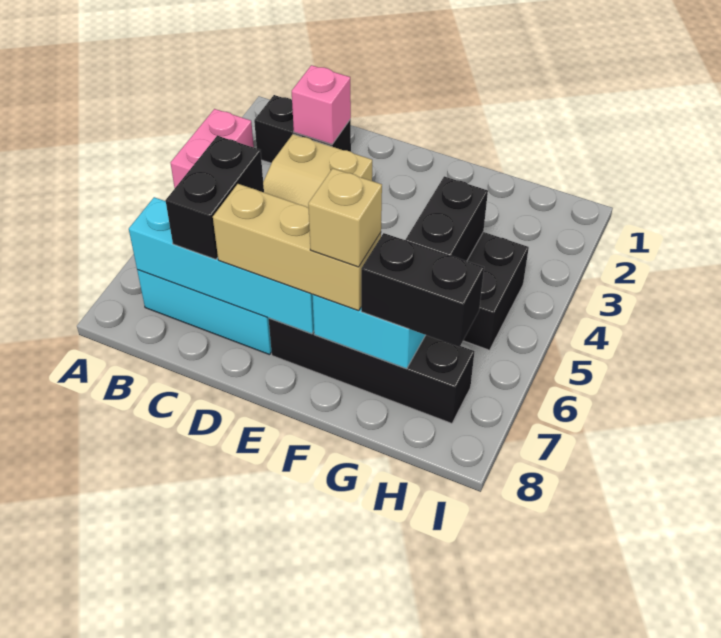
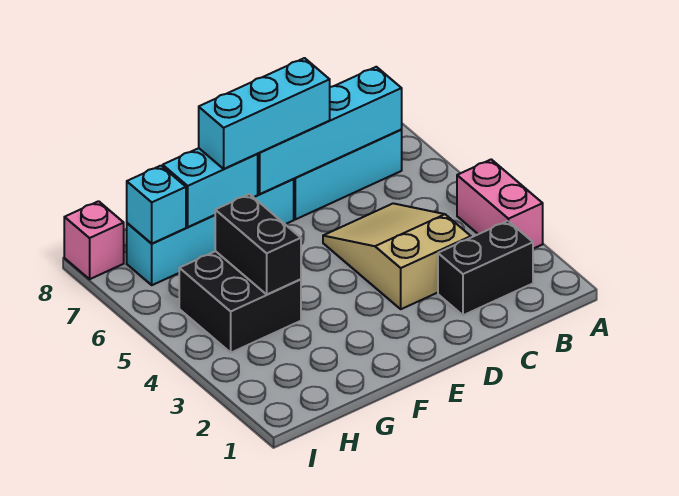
pink 1x1 brick [292,65,351,144] -> pink 1x1 brick moved to [64,201,124,279]
black 1x2 brick [166,136,264,260] -> none
tan 1x3 brick [213,184,381,311] -> cyan 1x3 brick [199,58,330,169]
black 1x4 brick [269,318,474,423] -> cyan 1x4 brick [127,179,294,285]
tan 1x1 brick [308,168,382,267] -> none
black 1x2 brick [361,233,484,347] -> none
none -> cyan 1x1 brick [127,166,186,244]

